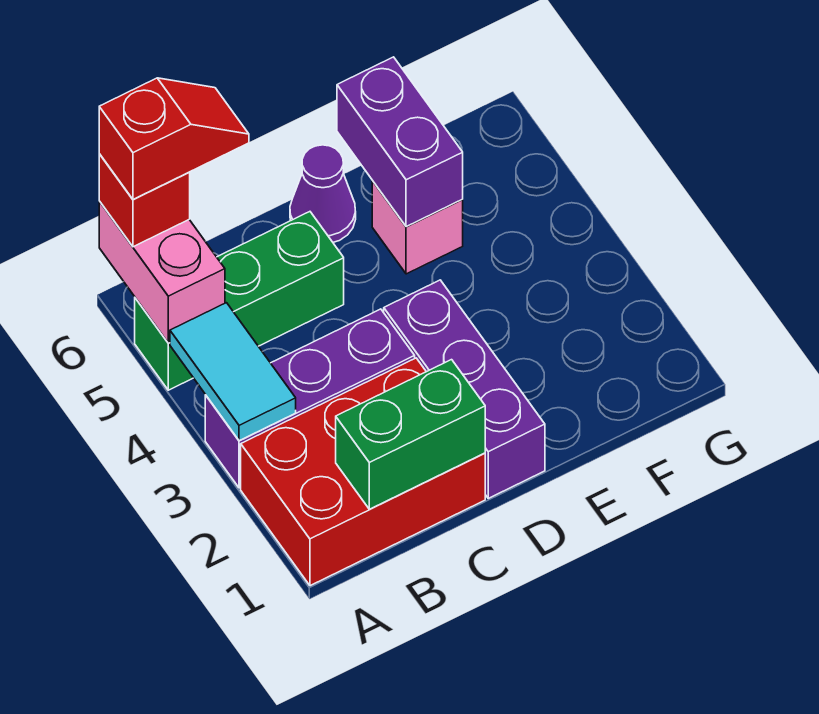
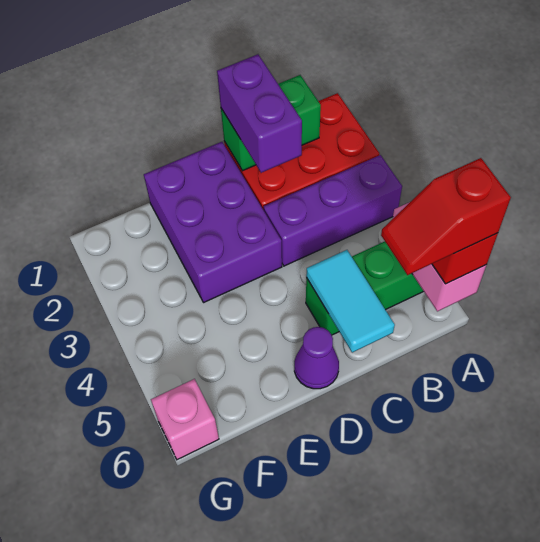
cyan 1x2 tile [170,303,296,441] -> cyan 1x2 tile moved to [306,250,395,353]
purple 1x3 brick [384,280,545,498] -> purple 2x3 brick [144,142,282,303]
pink 1x1 brick [372,181,463,274] -> pink 1x1 brick moved to [151,379,219,460]
purple 1x2 brick [337,57,463,227] -> purple 1x2 brick moved to [217,54,302,173]

